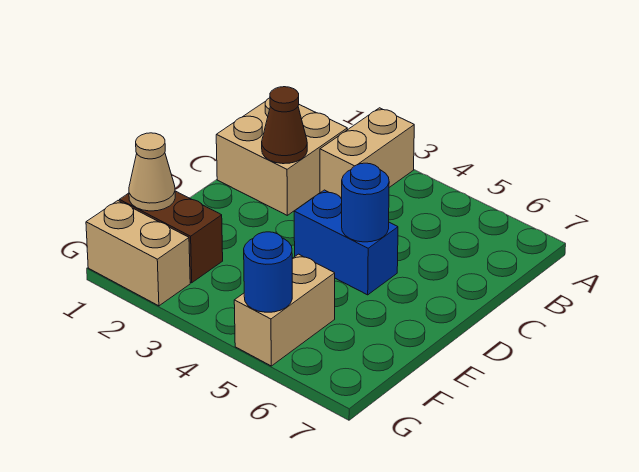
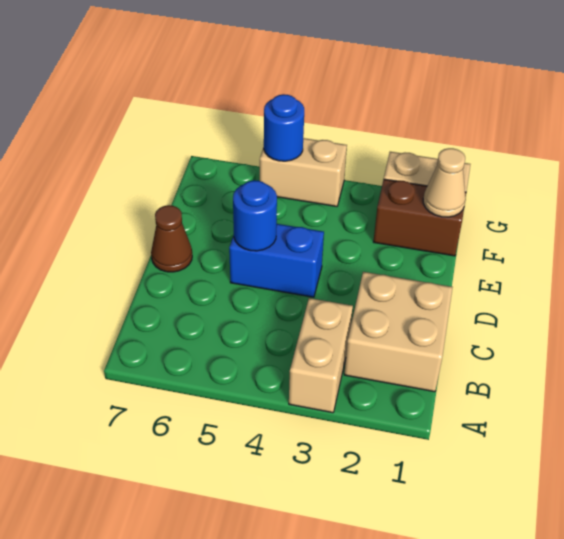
brown 1x1 cone [262,87,307,164] -> brown 1x1 cone moved to [151,205,192,272]
tan 1x2 brick [234,254,335,366] -> tan 1x2 brick turned to [260,138,347,206]

